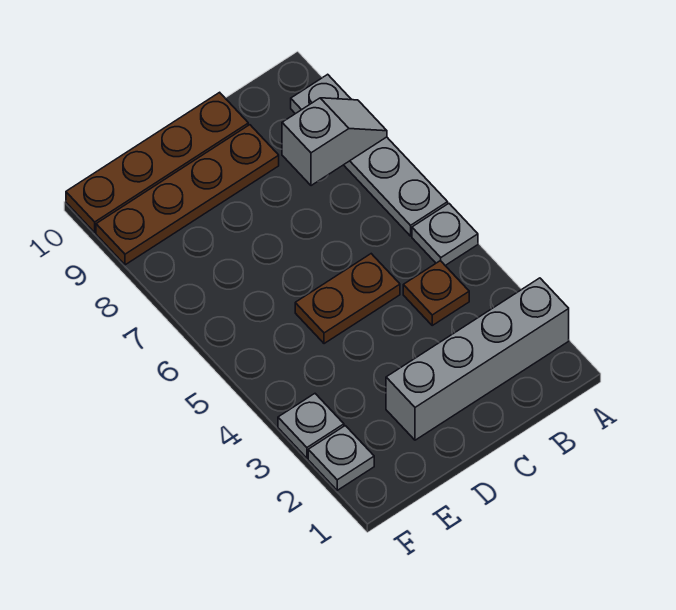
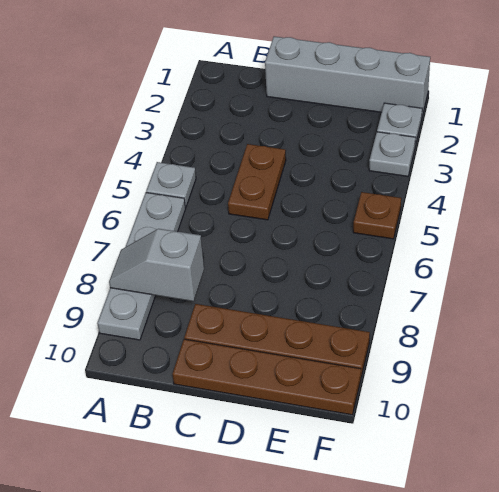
grey 1x4 brick [386,278,569,440] -> grey 1x4 brick moved to [265,36,430,116]
brown 1x1 plate [403,261,469,325] -> brown 1x1 plate moved to [353,192,401,239]
brown 1x2 plate [295,254,400,344] -> brown 1x2 plate turned to [228,144,286,220]

